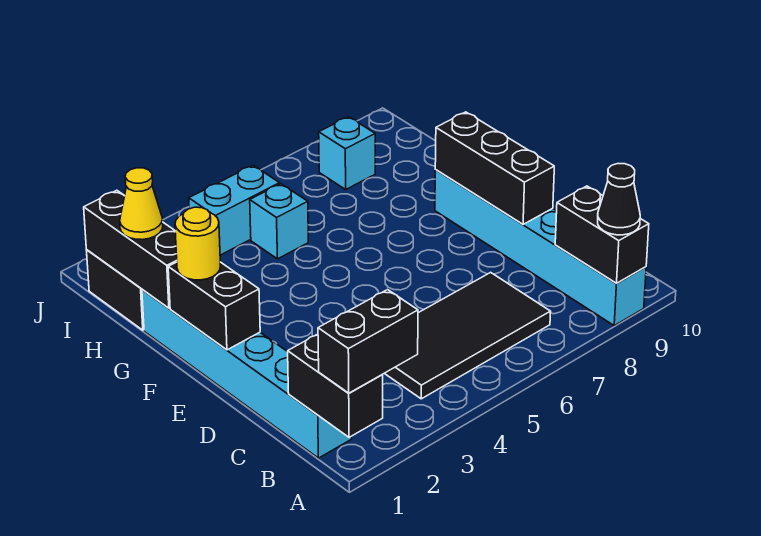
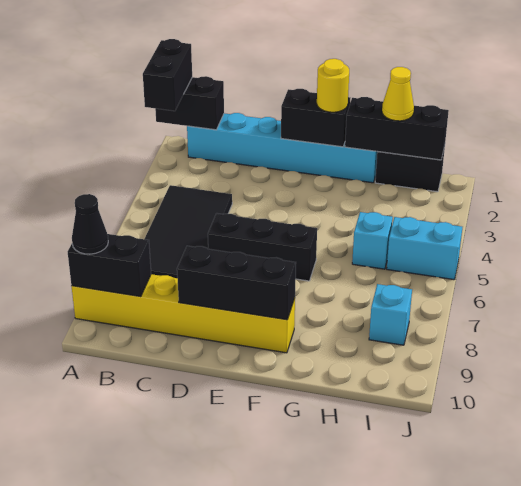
cyan 1x6 brick [435,170,646,325] -> yellow 1x6 brick [71,274,295,353]
none -> black 1x3 brick [208,213,317,281]
cyan 1x2 brick [189,165,280,255] -> cyan 1x2 brick turned to [387,217,462,280]

